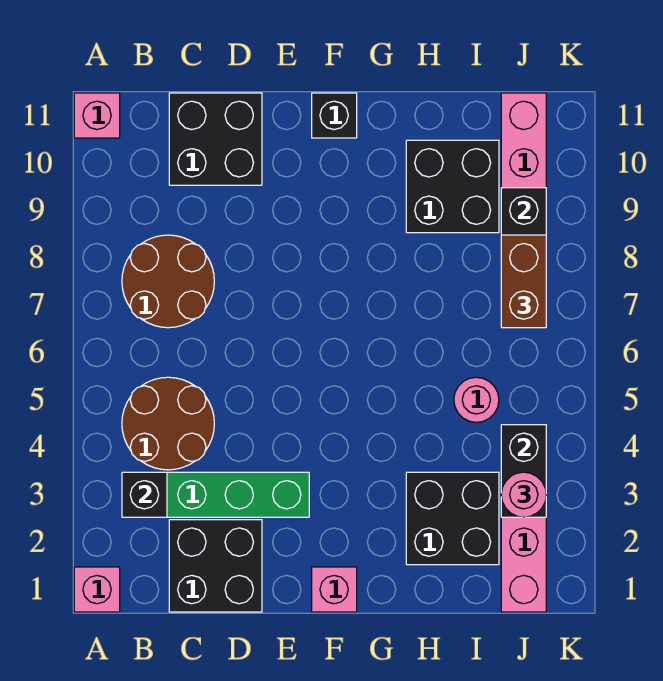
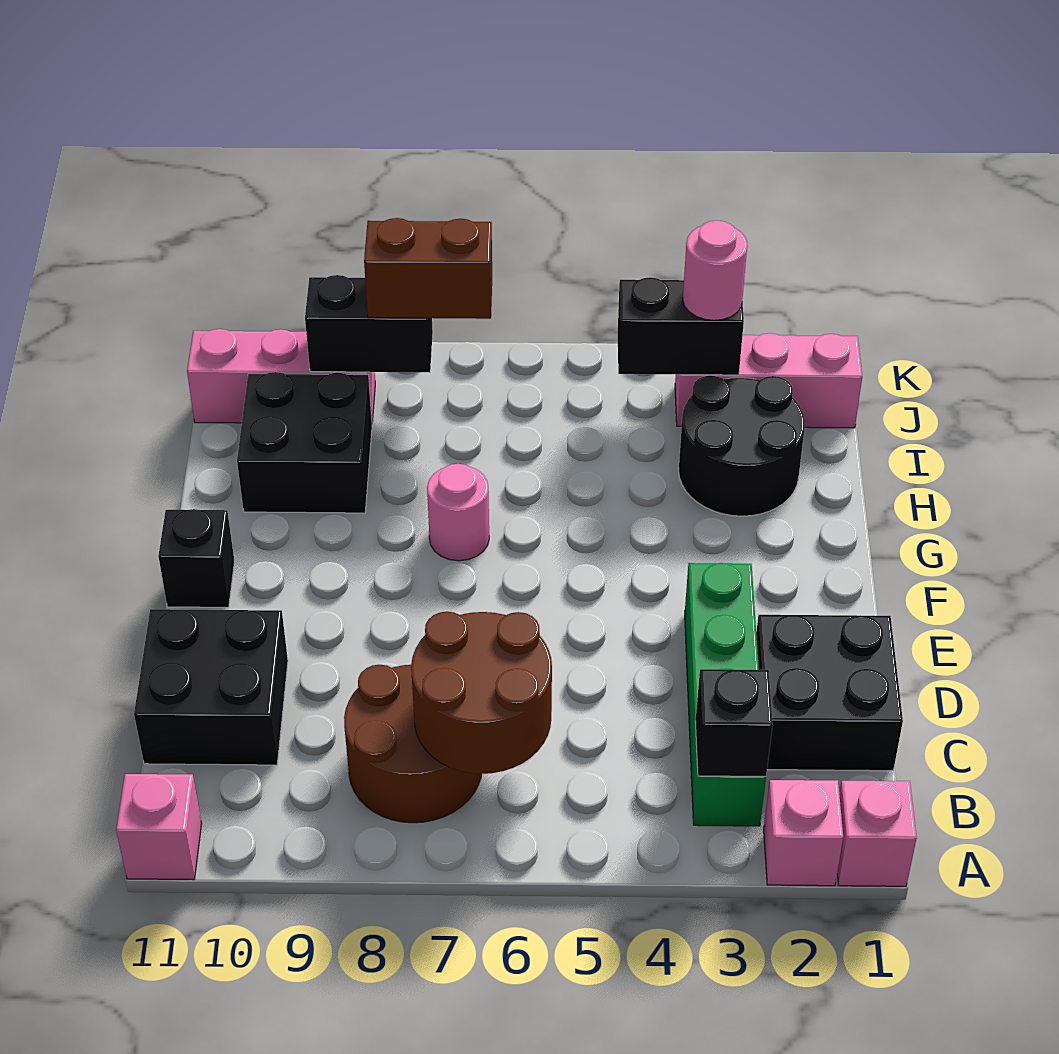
brown 2x2 round brick [122,377,214,470] -> brown 2x2 round brick moved to [411,612,552,774]
pink 1x1 brick [312,567,357,612] -> pink 1x1 brick moved to [764,780,843,886]
black 2x2 brick [406,472,499,565] -> black 2x2 round brick [679,376,805,516]
pink 1x1 round brick [454,377,499,422] -> pink 1x1 round brick moved to [427,464,489,561]

